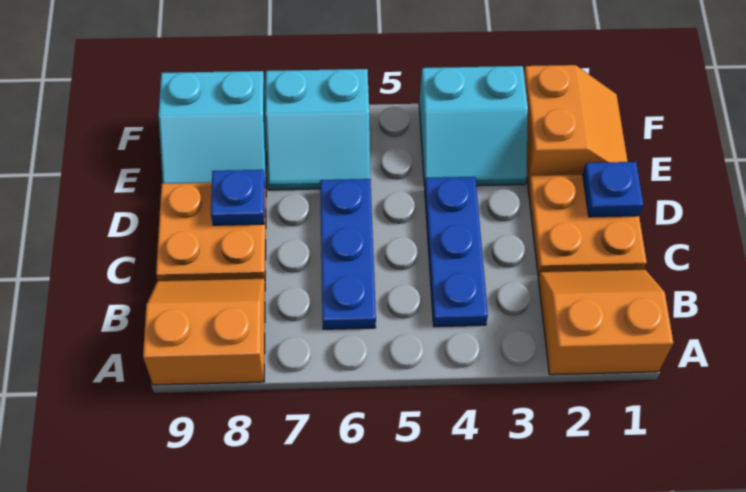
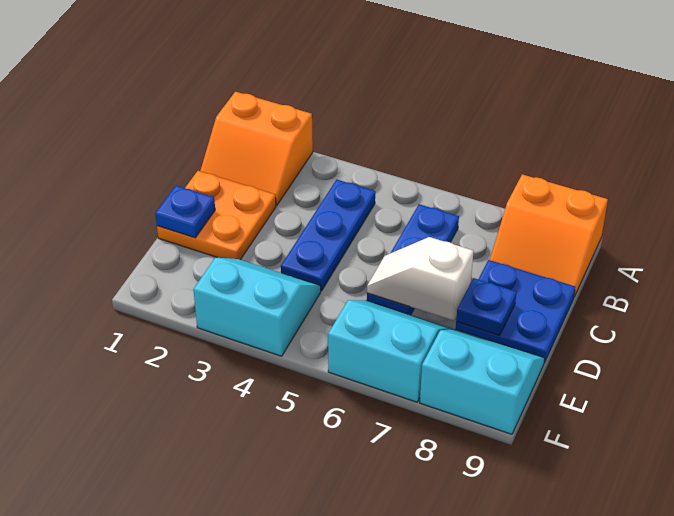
orange 2x2 plate [156,182,266,281] -> blue 2x2 plate [456,260,575,363]
none -> white 1x2 slope [367,237,474,321]
orange 2x2 slope [524,65,628,184] -> none

